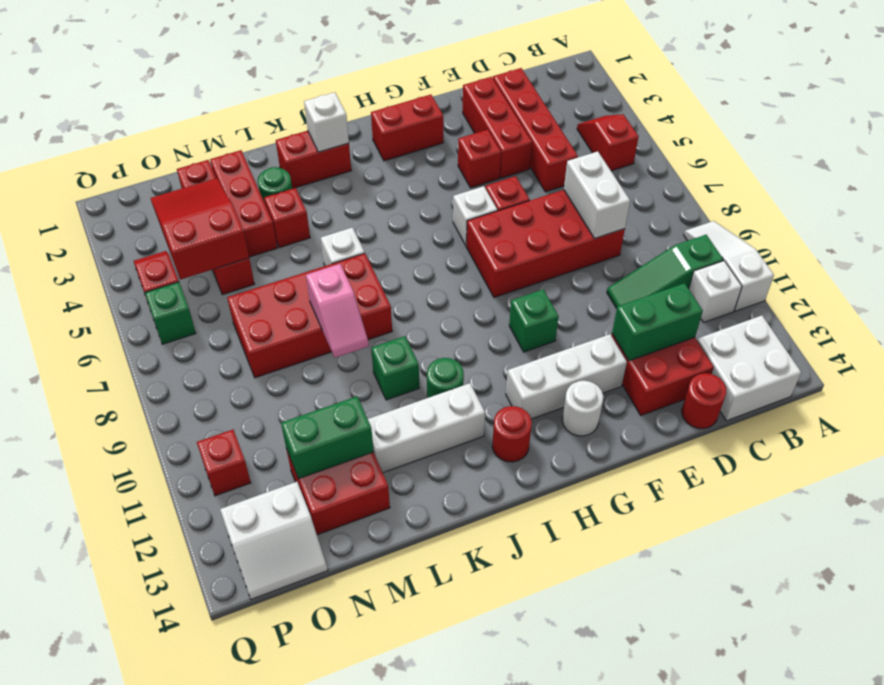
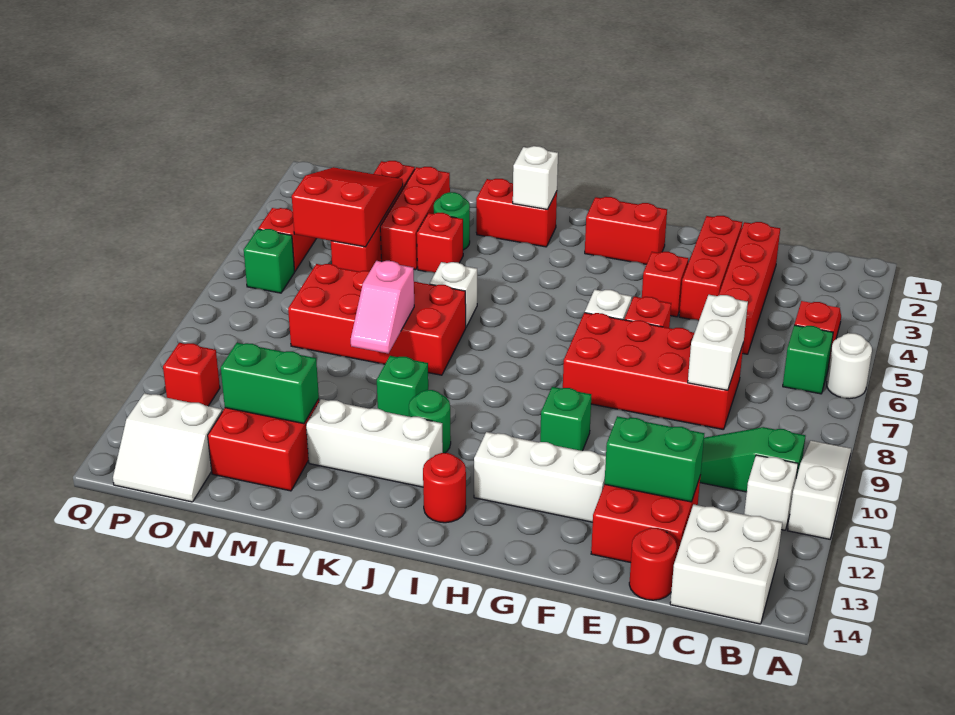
none -> green 1x1 brick [783,325,833,394]
white 1x1 round brick [562,381,603,436] -> white 1x1 round brick moved to [827,333,872,399]

